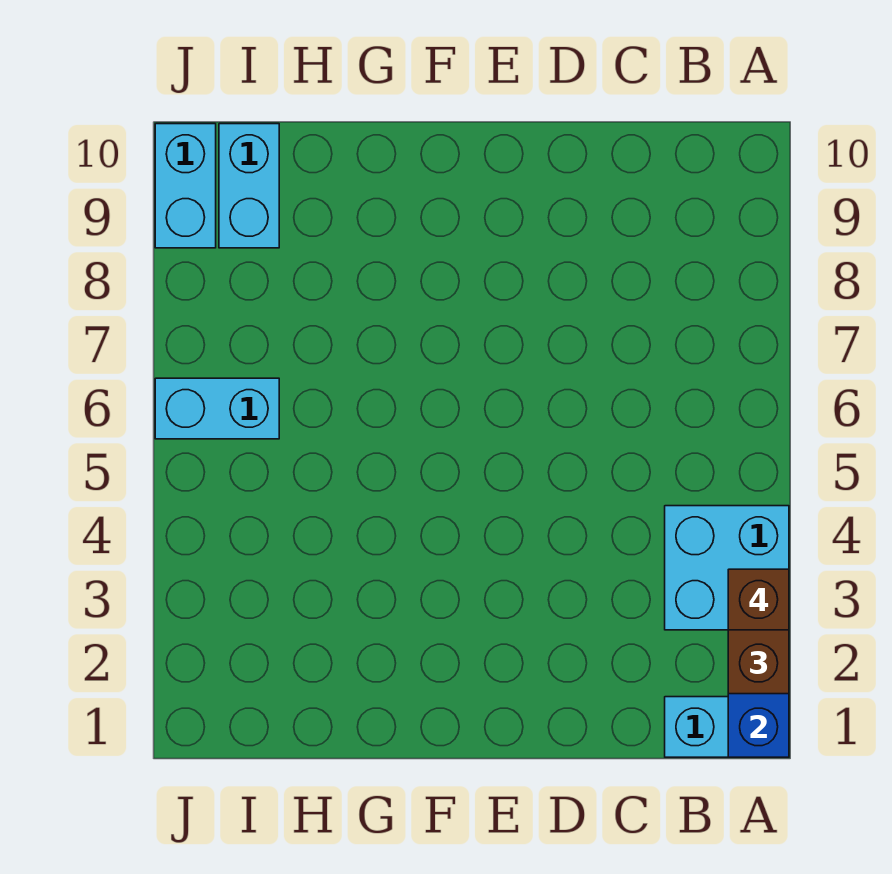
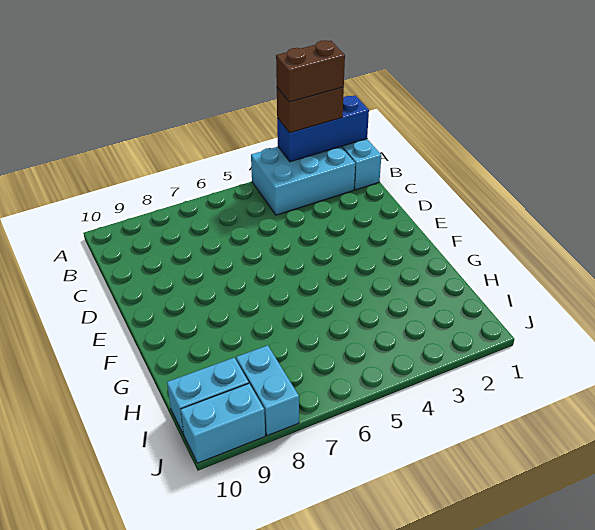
cyan 2x2 brick [665,506,789,630] -> cyan 2x3 brick [251,147,355,215]
brown 1x1 brick [728,569,789,630] -> brown 1x2 brick [276,40,345,102]
cyan 1x2 brick [155,378,279,439] -> cyan 1x2 brick moved to [236,345,299,436]

